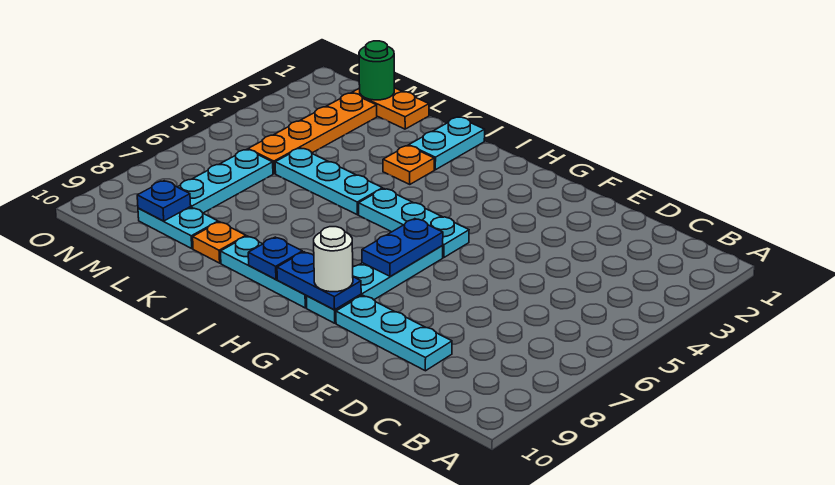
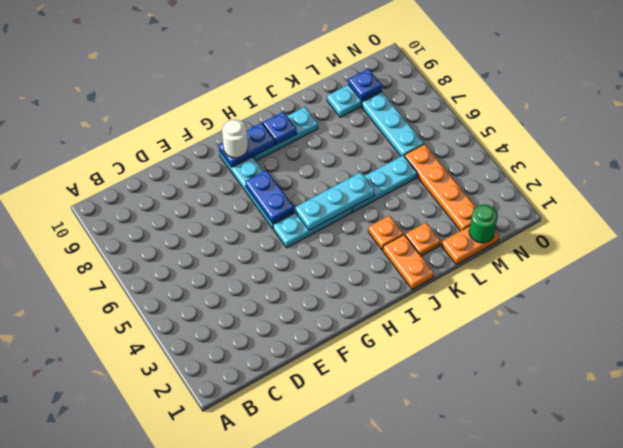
cyan 1x3 plate [336,295,452,371] -> cyan 1x3 plate moved to [296,173,375,230]
cyan 1x2 plate [409,117,485,170] -> orange 1x2 plate [383,235,434,289]
orange 1x1 plate [193,222,246,263] -> orange 1x1 plate moved to [405,223,441,256]

